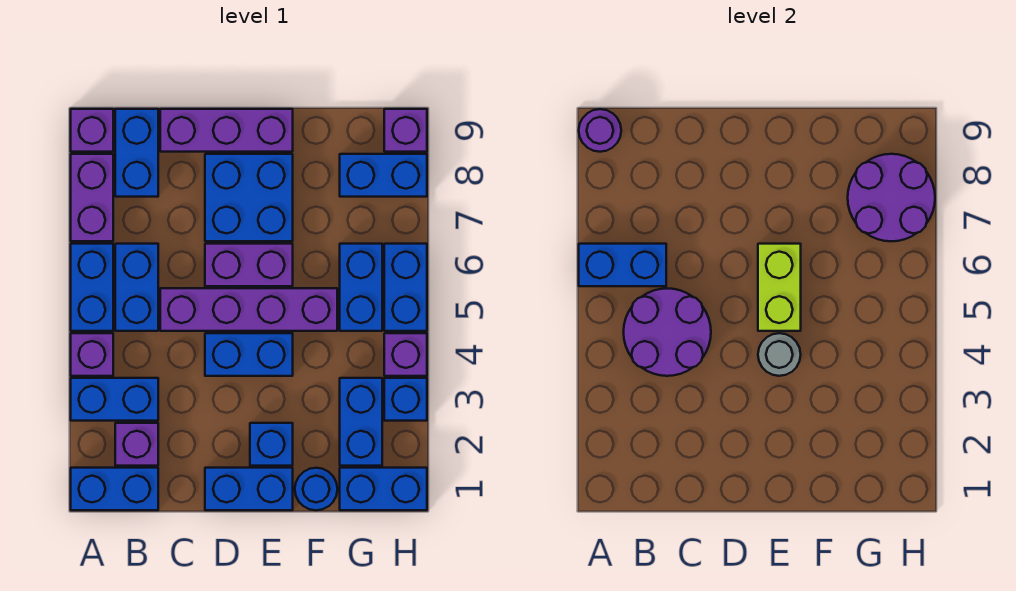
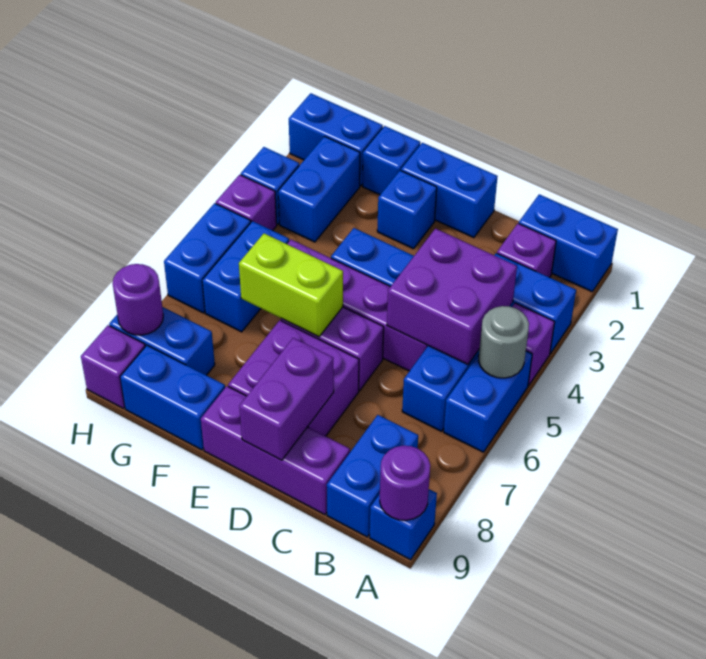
blue 1x2 brick [579,244,666,286] -> blue 1x2 brick moved to [120,345,225,450]
purple 1x2 brick [71,154,113,241] -> purple 1x2 brick moved to [239,338,334,460]
purple 1x1 brick [71,109,113,152] -> blue 1x1 brick [370,489,437,560]
purple 2x2 round brick [624,288,711,376] -> purple 2x2 brick [387,229,517,364]
blue 2x2 brick [205,154,293,241] -> purple 2x2 brick [228,320,359,436]
grey 1x1 round brick [758,333,801,376] -> grey 1x1 round brick moved to [479,306,529,378]
lime 1x2 brick [758,244,801,331] -> lime 1x2 brick turned to [239,234,343,337]
blue 1x1 round brick [295,468,337,510] -> blue 1x1 brick [363,126,420,195]
purple 2x2 round brick [848,154,935,241] -> purple 1x1 round brick [113,264,163,335]

